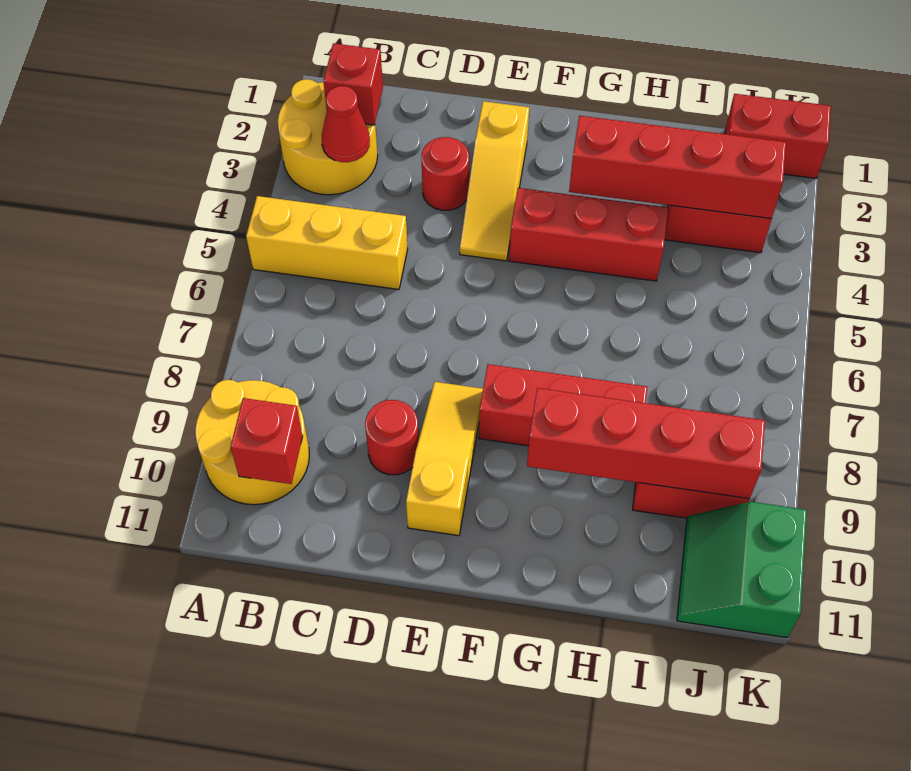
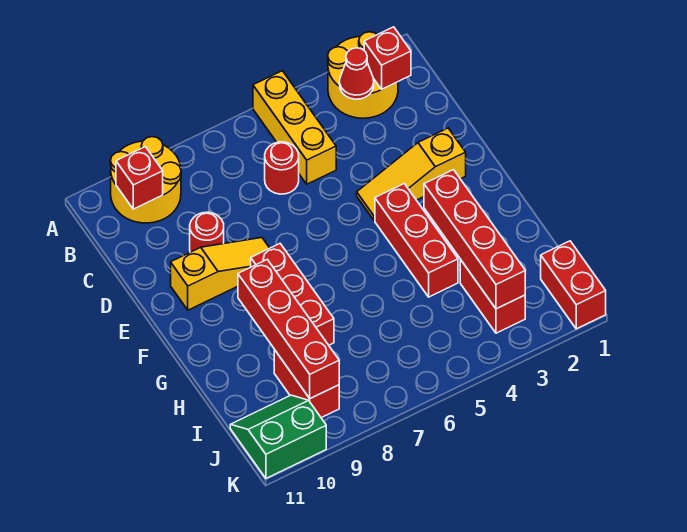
red 1x1 round brick [422,137,469,210] -> red 1x1 round brick moved to [265,142,299,194]

